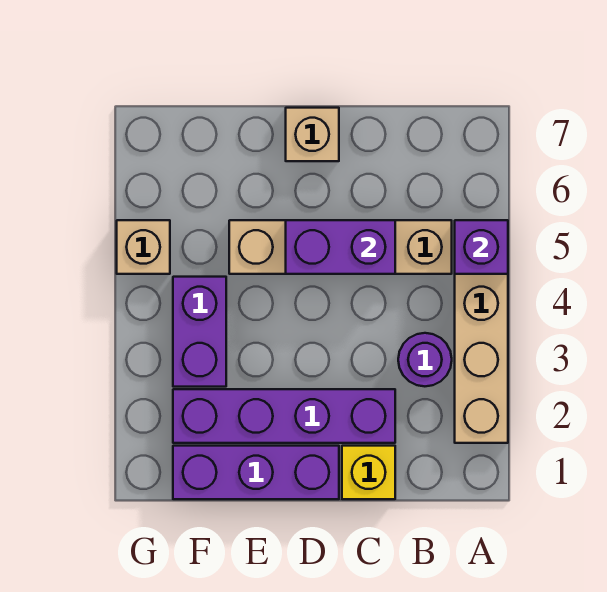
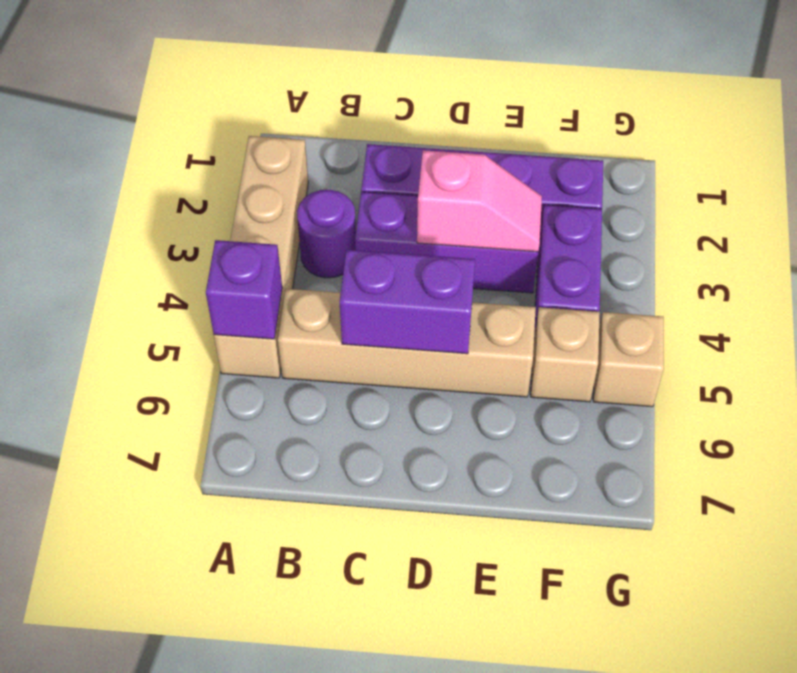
yellow 1x1 brick [342,446,395,499] -> none
purple 1x3 brick [173,446,339,499] -> purple 1x3 brick moved to [355,192,538,293]
none -> pink 1x2 slope [417,150,542,252]
tan 1x1 brick [286,108,339,161] -> tan 1x1 brick moved to [531,307,600,402]

